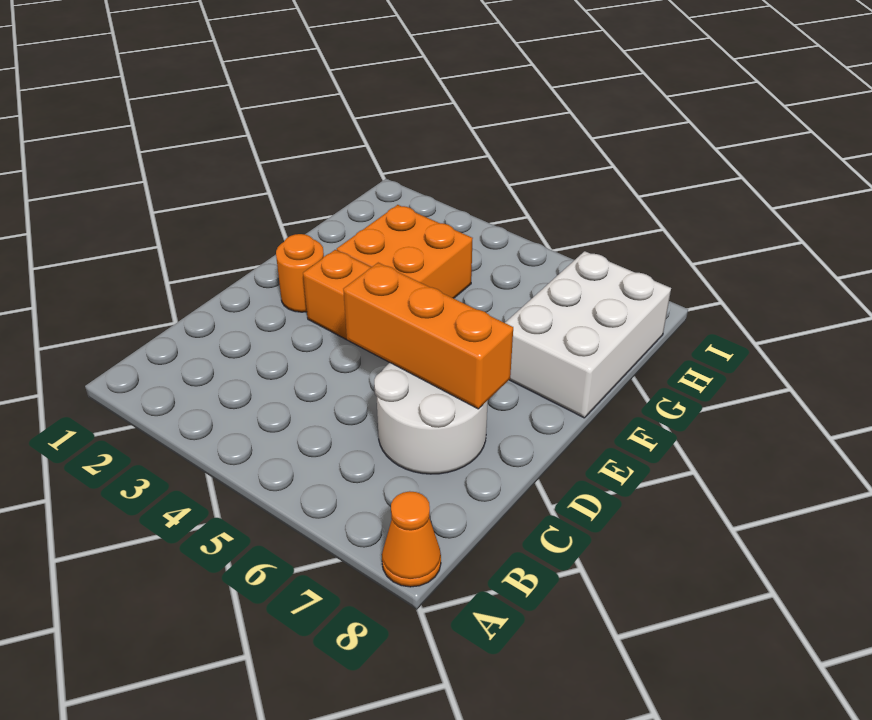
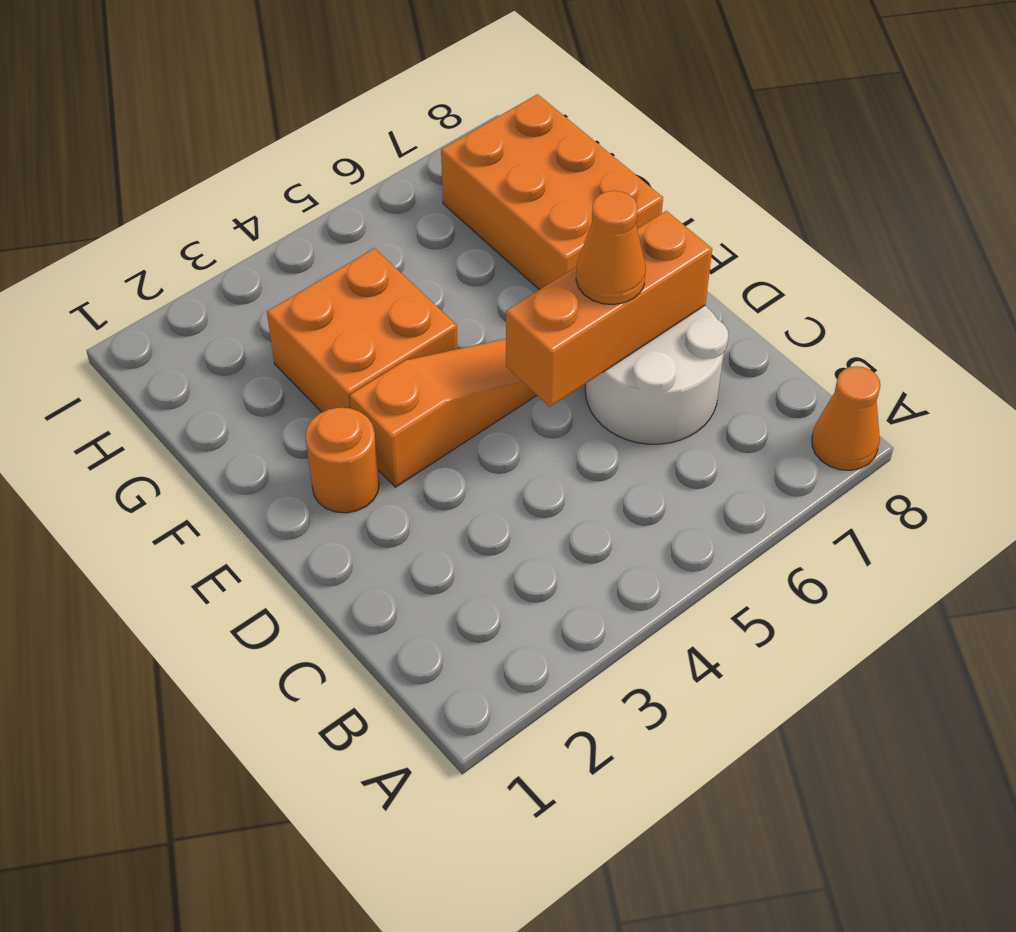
none -> orange 1x1 cone [576,191,646,305]
white 2x3 brick [505,251,671,418] -> orange 2x3 brick [441,94,663,290]

